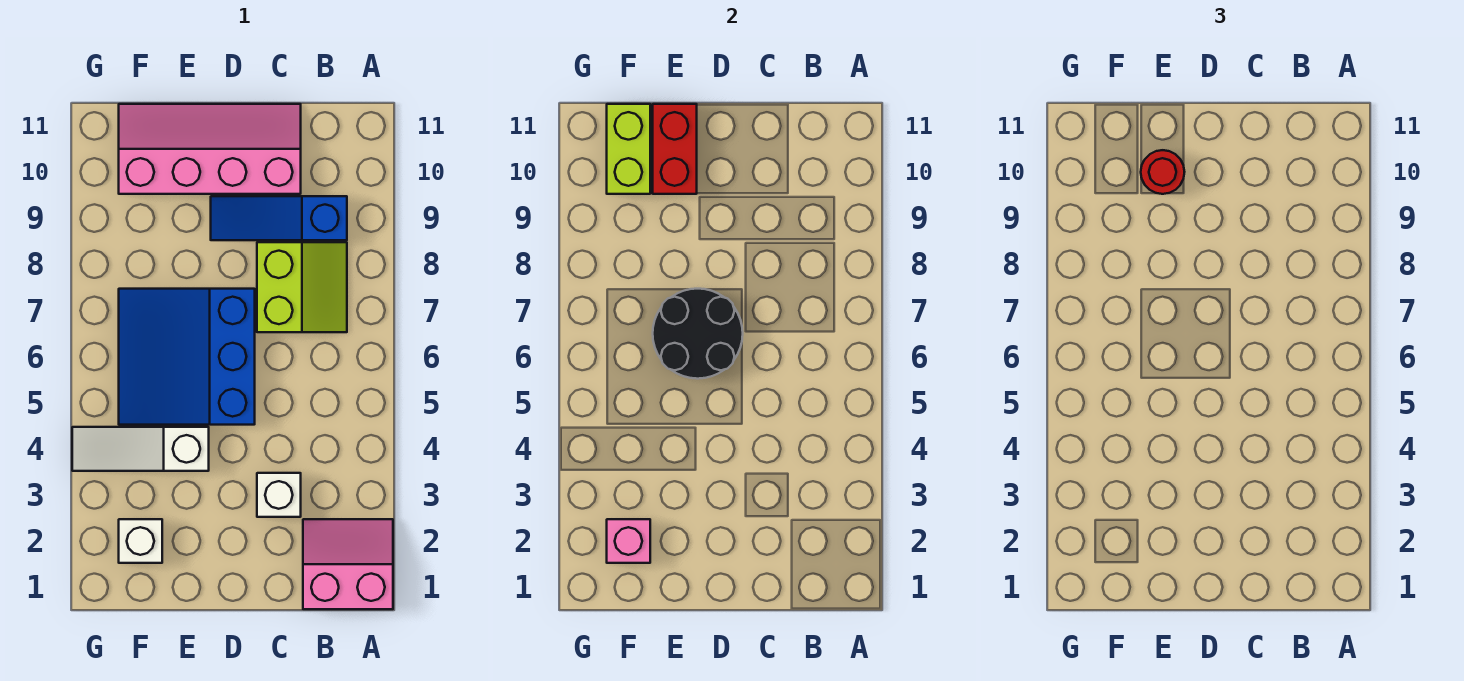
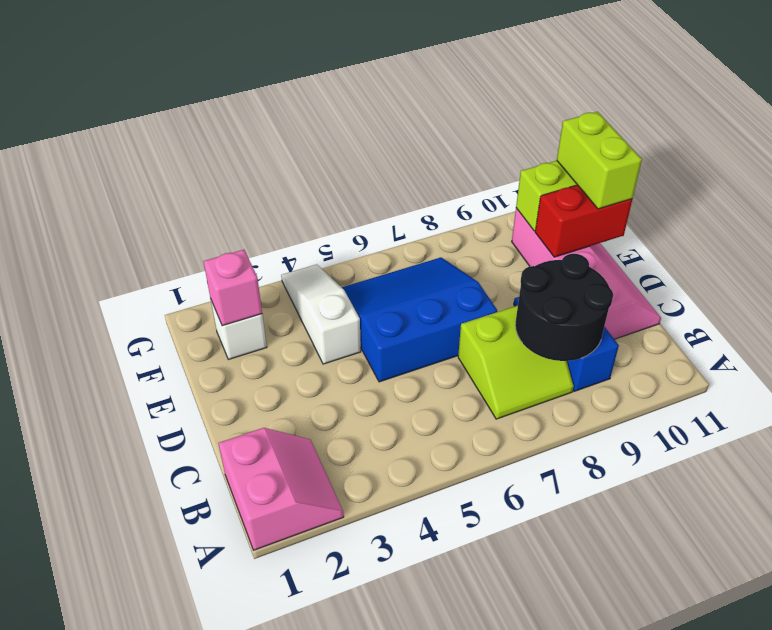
white 1x1 brick [257,473,301,517] -> none
black 2x2 round brick [653,289,743,379] -> black 2x2 round brick moved to [515,254,613,361]
red 1x1 round brick [1141,150,1184,194] -> none
none -> lime 1x2 brick [557,112,642,209]

